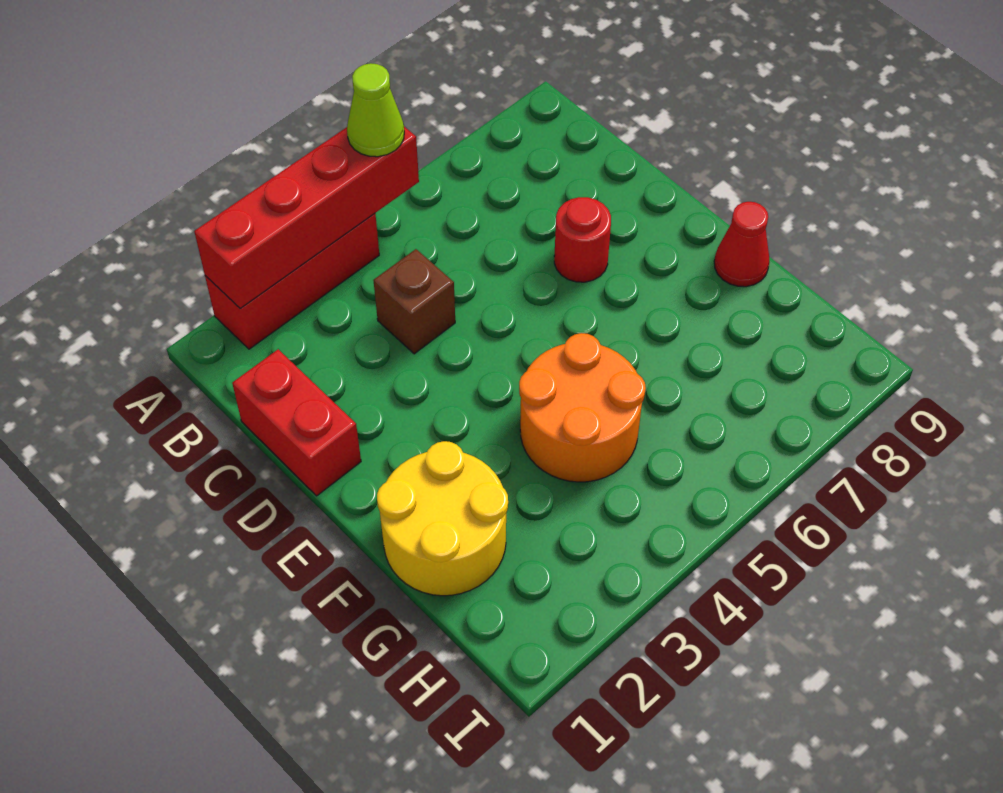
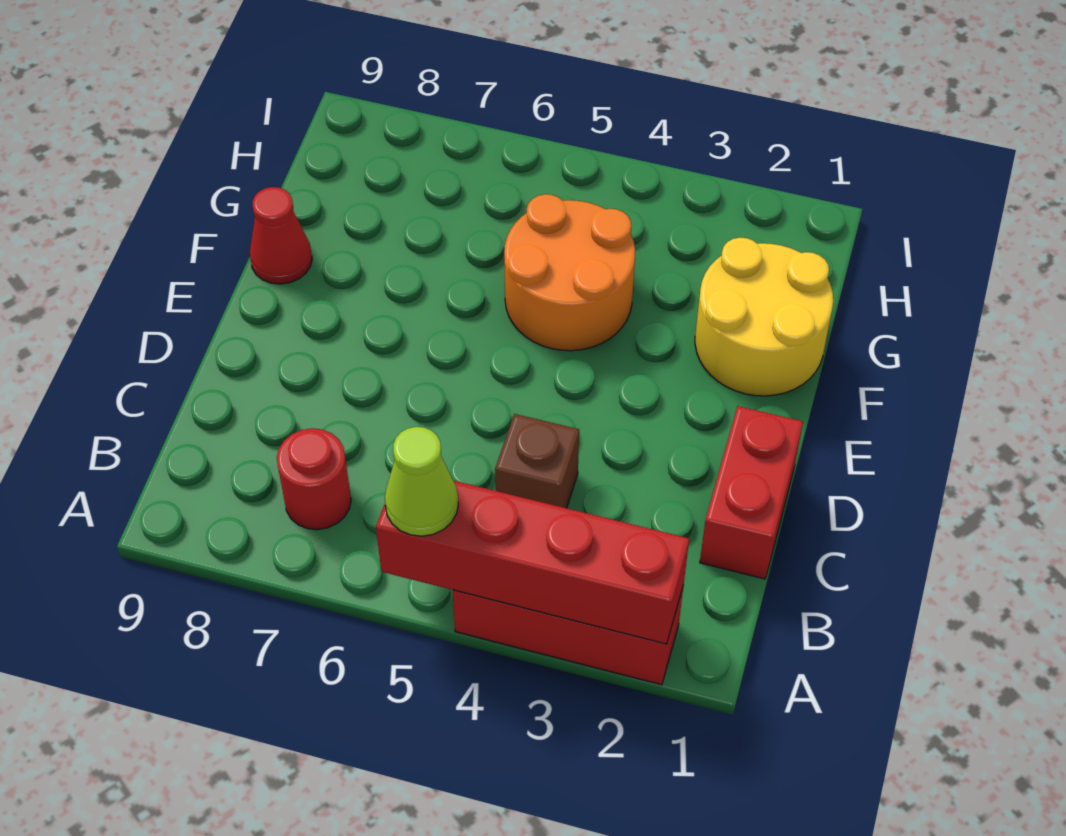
red 1x1 round brick [554,197,611,282] -> red 1x1 round brick moved to [277,428,351,530]

